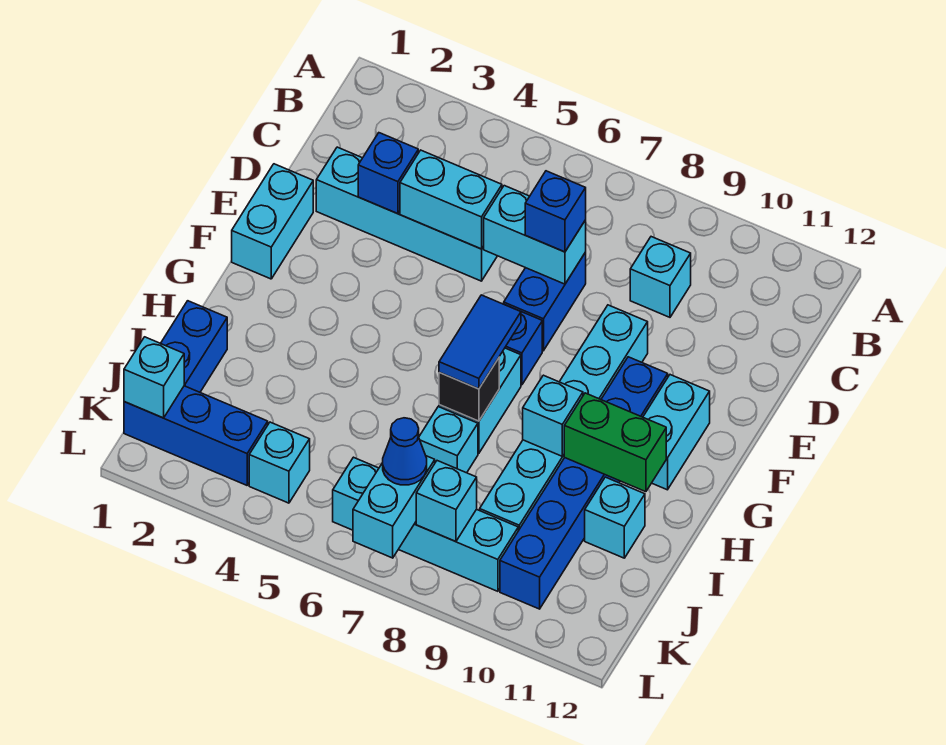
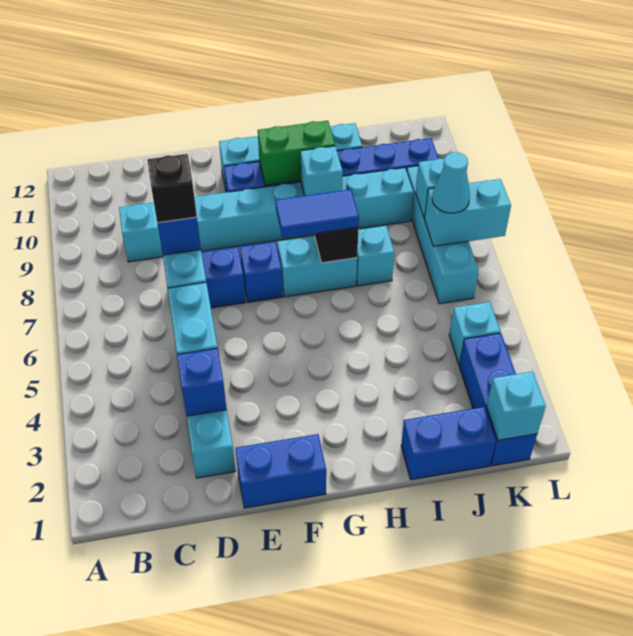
none -> black 1x1 brick [148,154,197,223]
cyan 1x2 brick [232,164,313,279] -> blue 1x2 brick [235,434,326,508]
green 1x2 brick [564,393,666,492] -> green 1x2 brick turned to [258,121,335,185]
blue 1x1 cone [383,418,427,485] -> cyan 1x1 cone [432,152,470,213]

